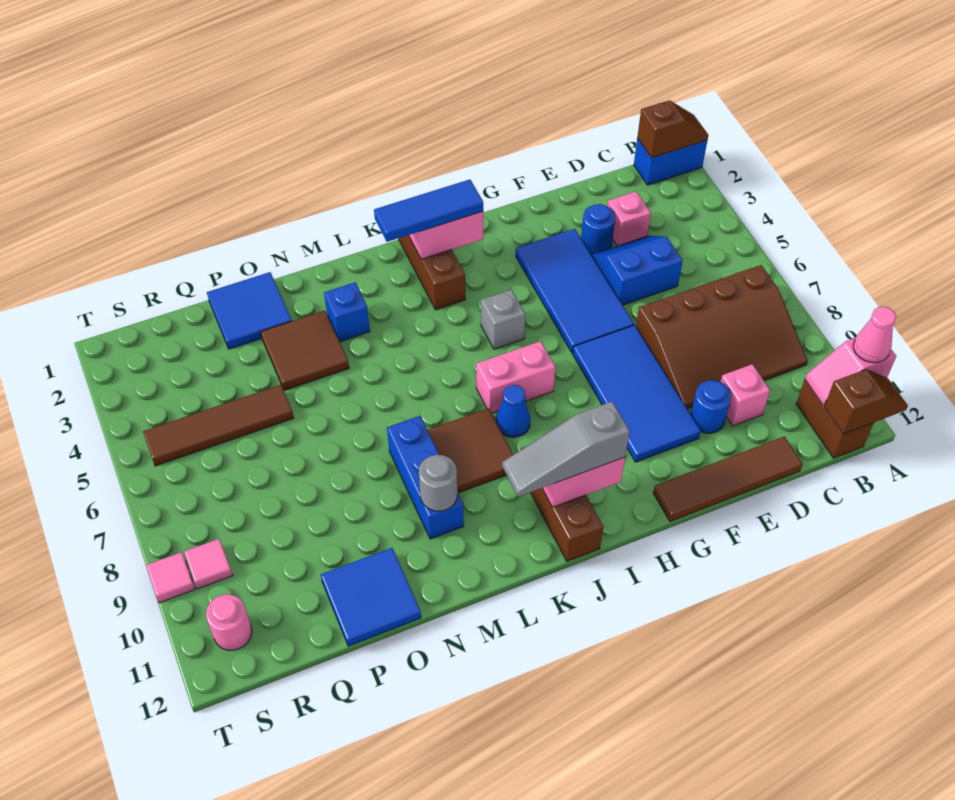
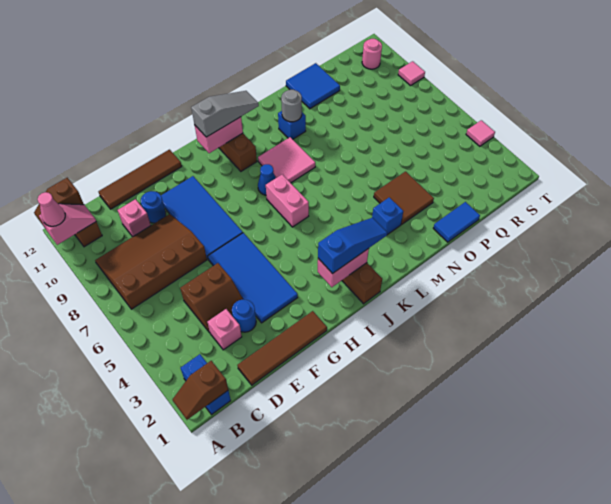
blue 1x2 brick [634,138,707,185] -> blue 1x2 brick turned to [181,354,231,415]
blue 2x2 slope [592,236,683,305] -> brown 2x2 slope [180,263,243,332]
blue 1x3 tile [374,180,483,242] -> blue 1x3 slope [318,218,387,274]
grey 1x1 brick [481,290,525,349] -> none
pink 1x2 brick [476,341,555,413] -> pink 1x2 brick turned to [266,174,309,227]
brown 2x2 tile [428,408,513,493] -> pink 2x2 tile [258,137,315,183]
blue 1x3 brick [387,416,464,539] -> blue 1x1 brick [278,111,306,139]
blue 2x2 tile [207,272,292,349] -> blue 1x2 tile [433,202,480,242]
brown 1x4 tile [143,385,294,466] -> brown 1x4 tile moved to [237,311,327,385]
pink 1x1 tile [184,539,233,589] -> pink 1x1 tile moved to [466,120,495,146]

